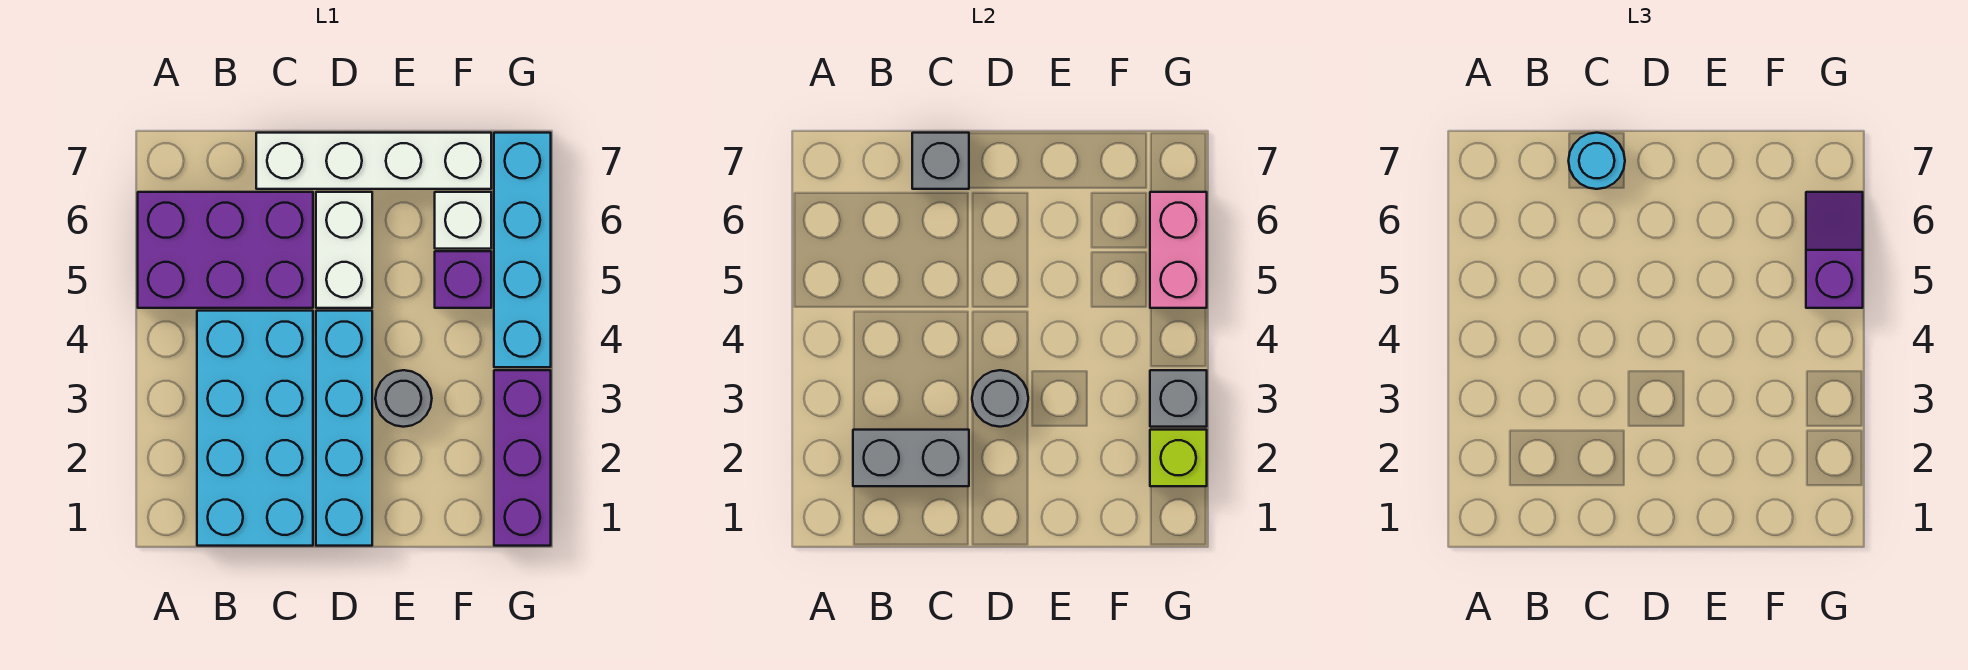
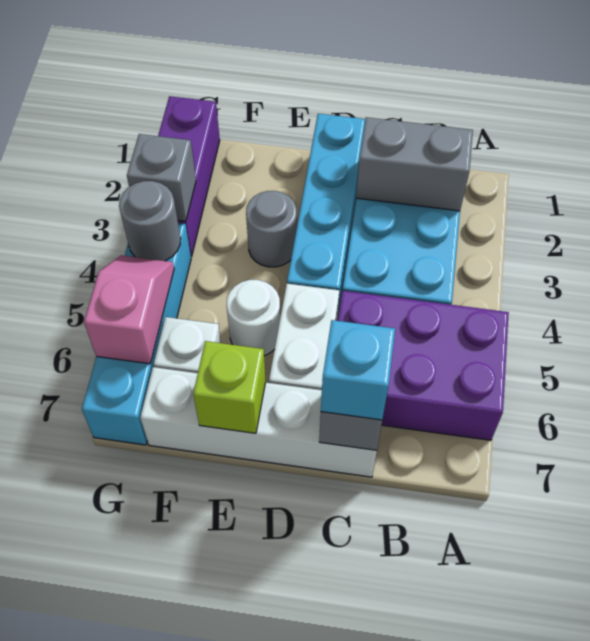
cyan 1x1 round brick [1569,133,1625,189] -> cyan 1x1 brick [321,320,395,420]
grey 1x1 round brick [972,370,1028,427] -> grey 1x1 round brick moved to [119,181,181,261]
none -> white 1x1 round brick [227,280,280,356]
purple 1x1 brick [435,251,491,308] -> none
lime 1x1 brick [1150,430,1207,486] -> lime 1x1 brick moved to [193,341,266,433]
pink 1x2 brick [1150,192,1207,308] -> pink 1x2 slope [84,255,174,364]
purple 1x2 slope [1806,192,1863,308] -> none

